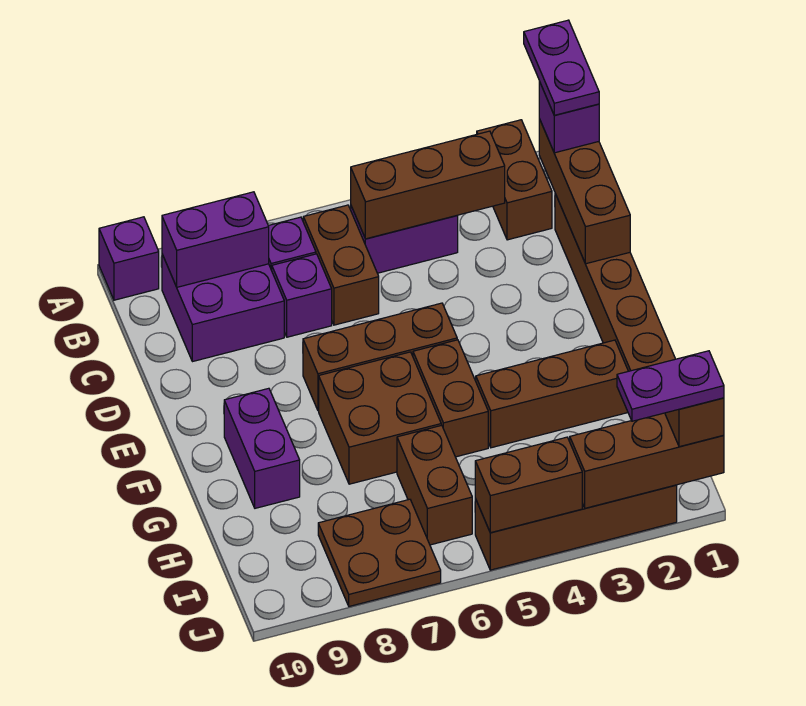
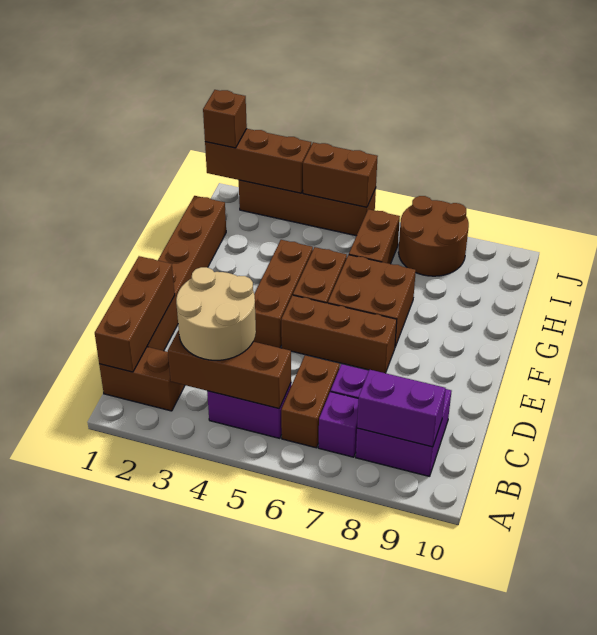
purple 1x2 plate [524,20,599,115] -> none
brown 1x2 brick [477,120,552,240] -> brown 1x2 brick turned to [99,347,185,411]
purple 1x1 brick [99,217,159,300] -> none
purple 1x1 brick [539,81,599,153] -> none
none -> tan 2x2 round brick [176,267,256,360]
purple 1x2 brick [224,388,300,508] -> none
brown 1x3 brick [476,340,628,448] -> brown 1x3 brick turned to [253,240,313,348]
brown 2x2 plate [318,499,441,606] -> brown 2x2 round brick [398,196,469,276]
purple 1x2 plate [617,351,724,421] -> none

